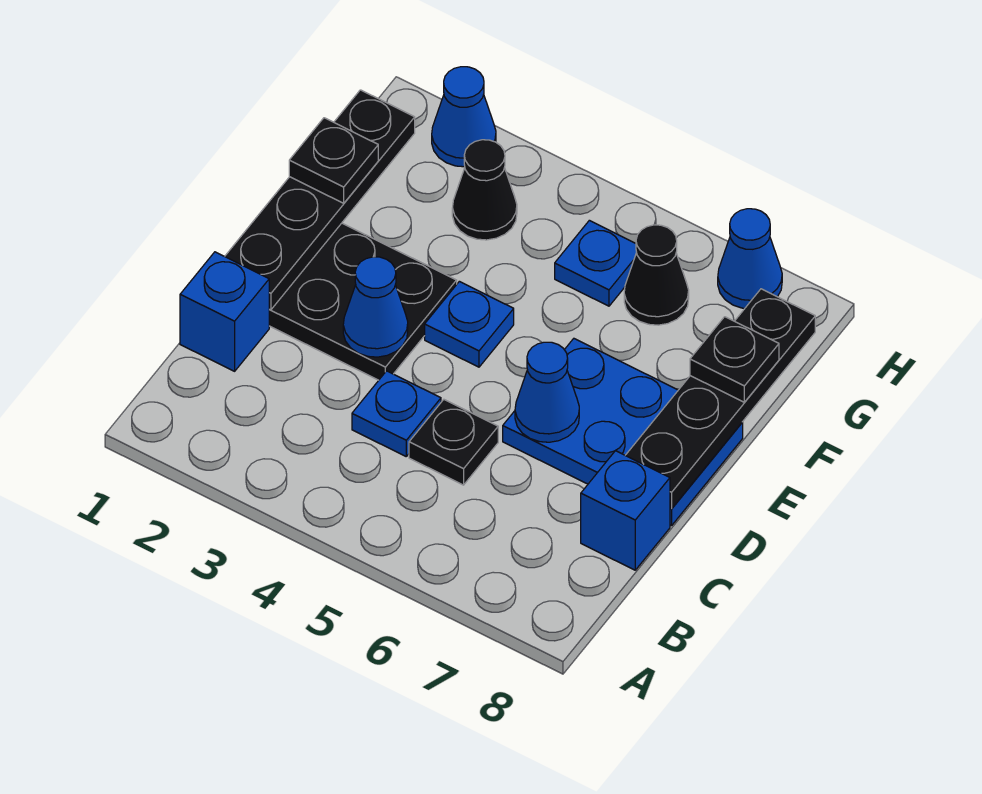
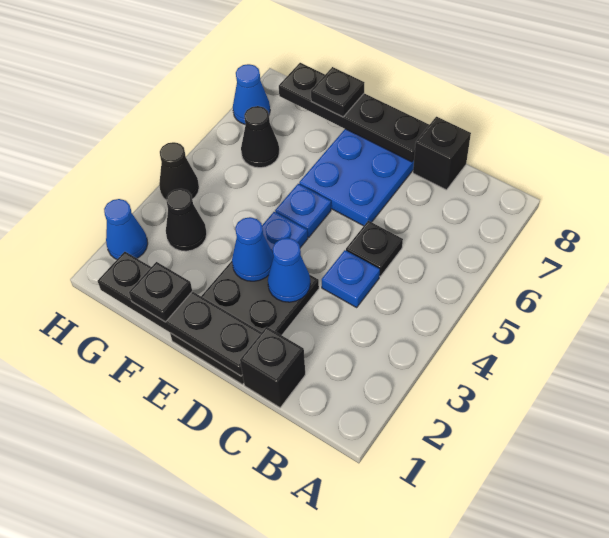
blue 1x1 brick [180,252,269,371] -> black 1x1 brick [240,327,305,408]
blue 1x1 brick [581,451,670,570] -> black 1x1 brick [413,117,471,190]
blue 1x1 cone [515,342,579,442] -> blue 1x1 cone moved to [232,217,274,281]
blue 1x1 plate [555,220,637,306] -> blue 1x1 plate moved to [275,184,331,237]
none -> black 1x1 cone [159,142,199,200]

